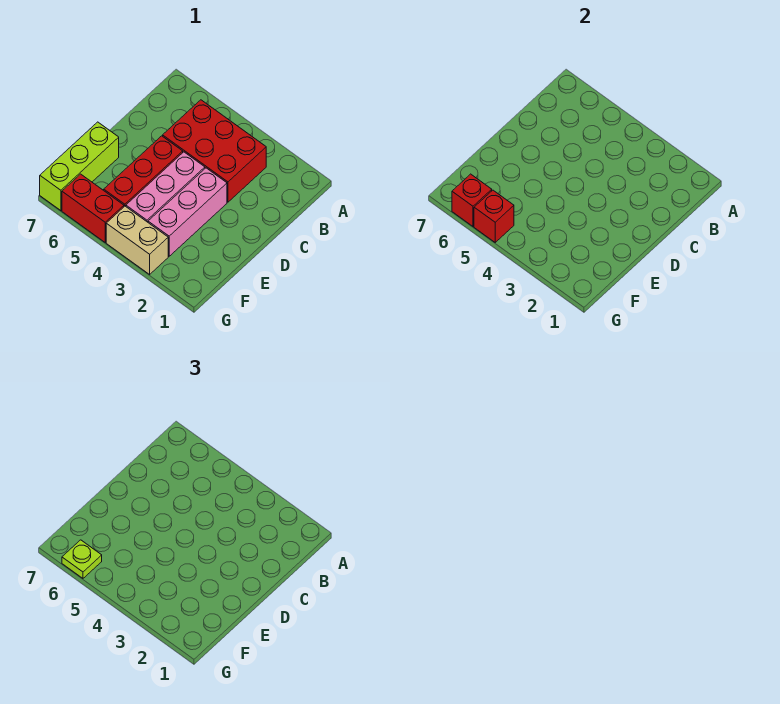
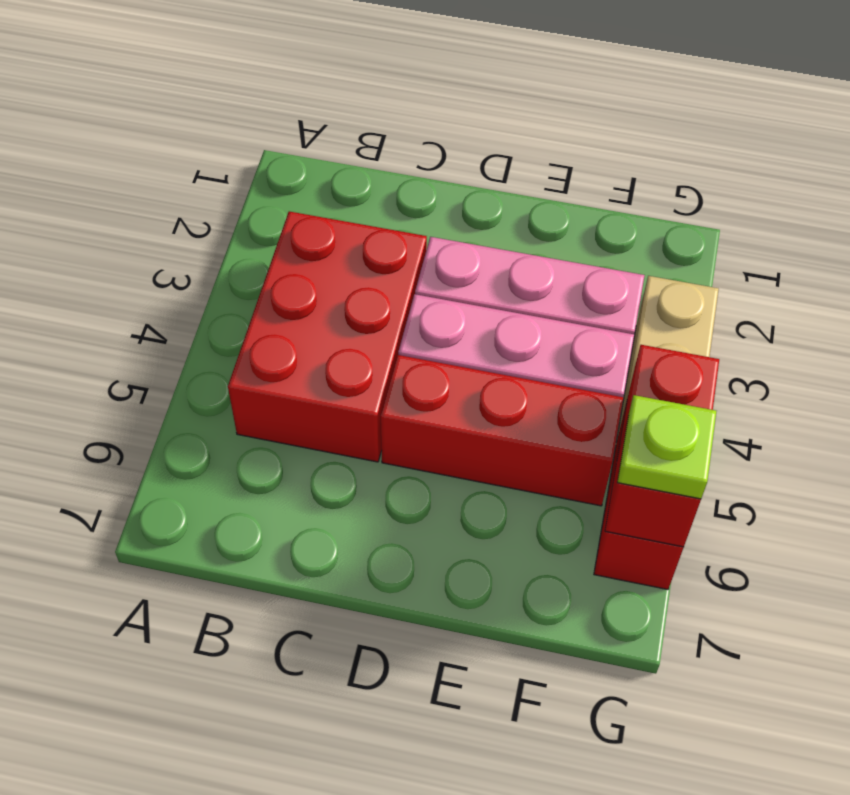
lime 1x3 brick [40,122,119,211] -> none

